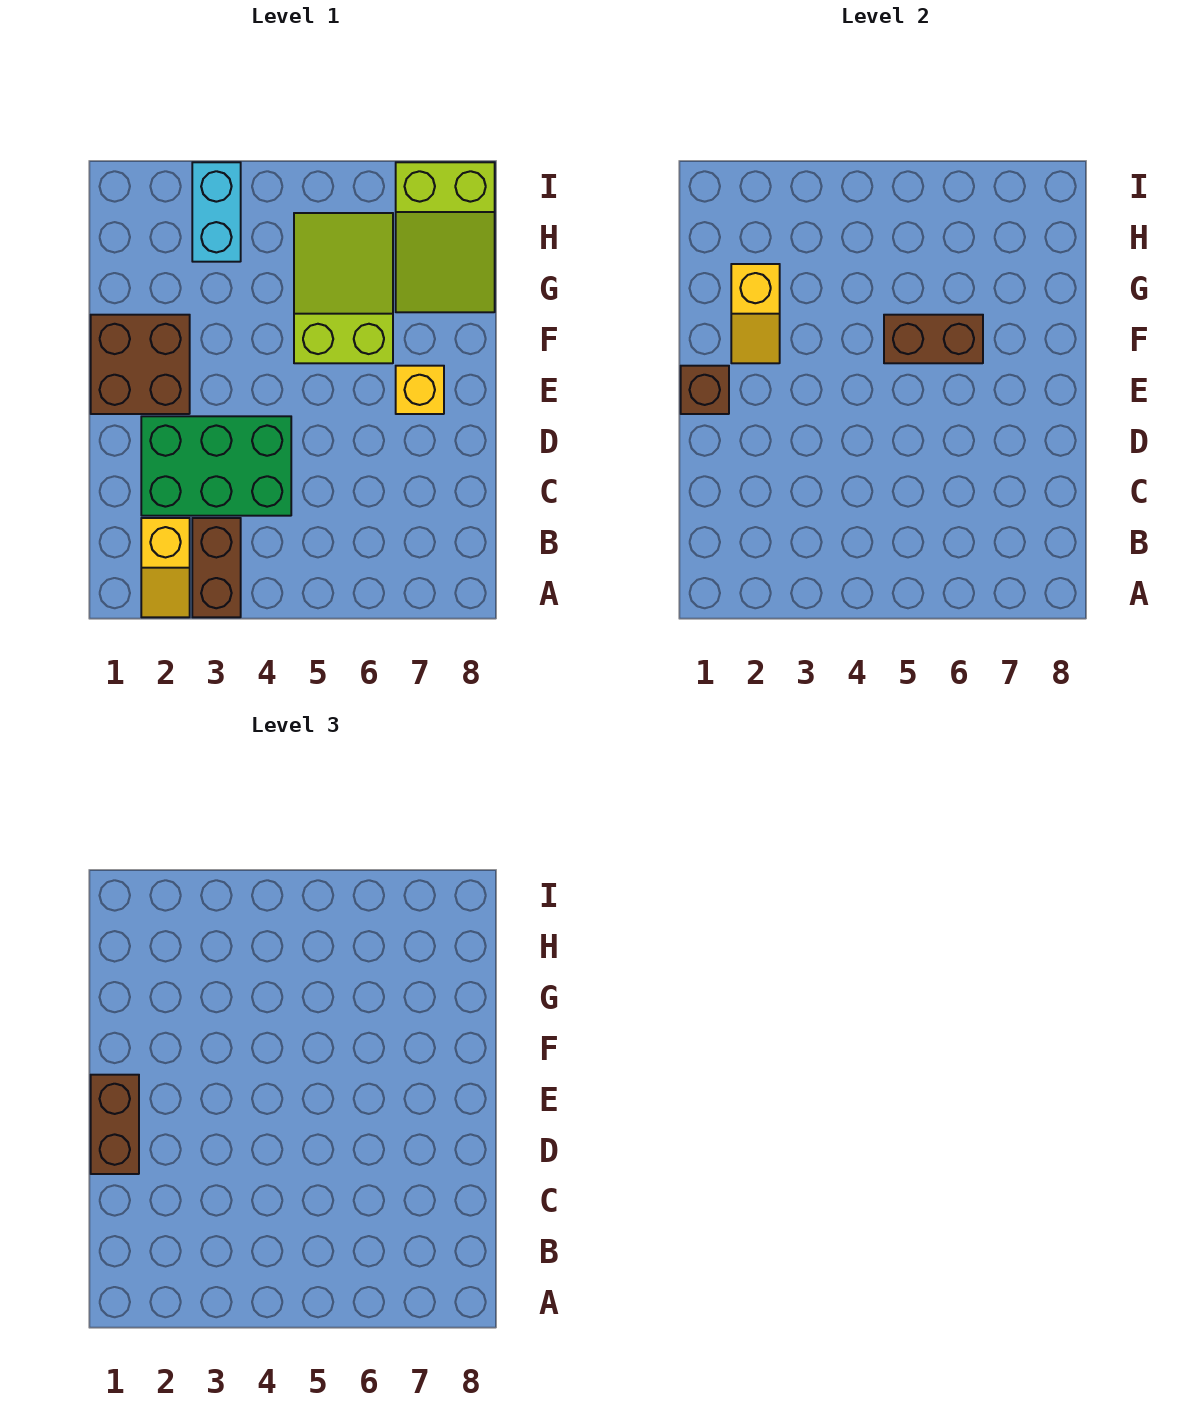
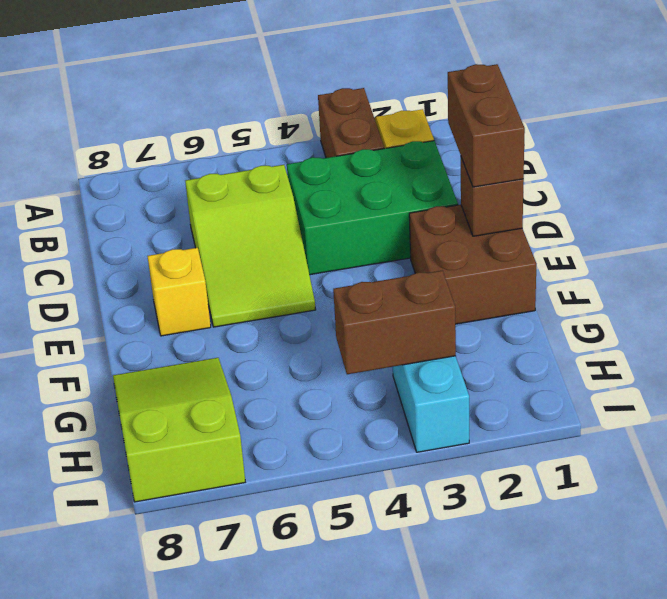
yellow 1x2 slope [731,264,780,363] -> none
lime 2x3 slope [294,213,393,363] -> lime 2x3 slope moved to [185,165,316,327]
brown 1x2 brick [884,315,983,363] -> brown 1x2 brick moved to [333,271,456,374]

